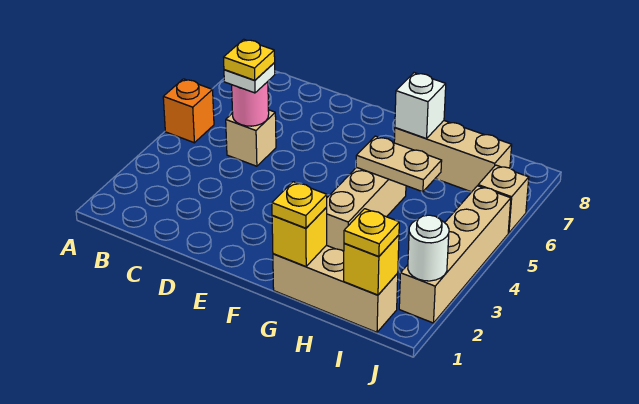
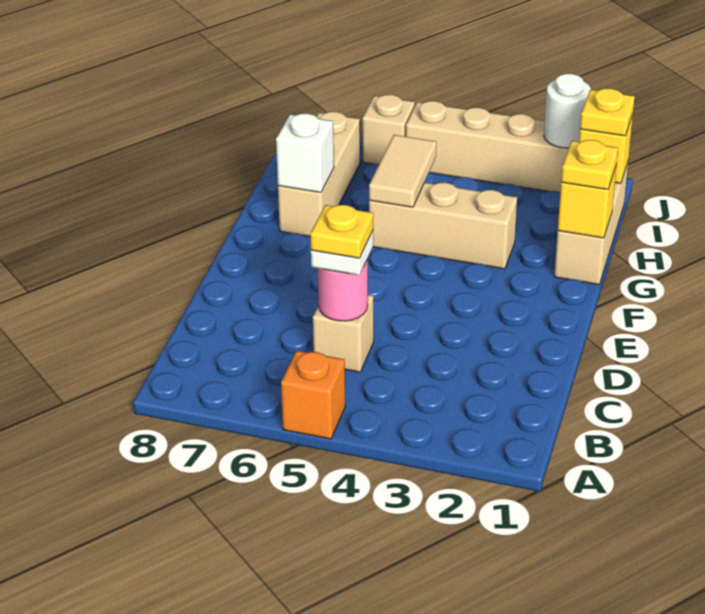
tan 1x2 plate [356,136,442,192] -> tan 1x2 tile [369,135,437,207]

